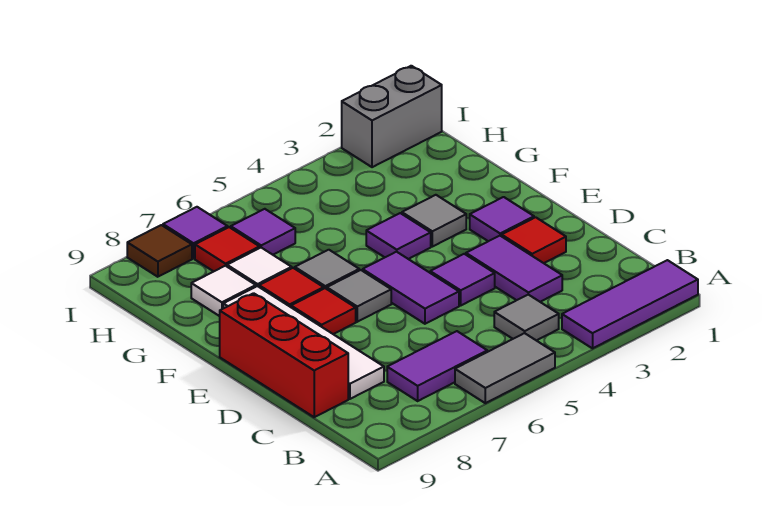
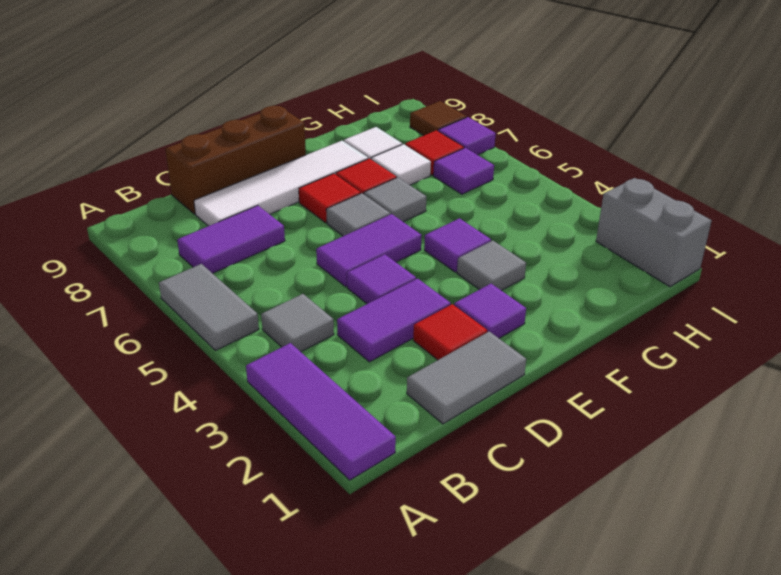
purple 1x2 tile [387,331,487,401] -> purple 1x2 tile turned to [177,206,285,273]
none -> grey 1x2 tile [407,331,526,424]
red 1x3 brick [220,293,348,417] -> brown 1x3 brick [165,106,306,214]

